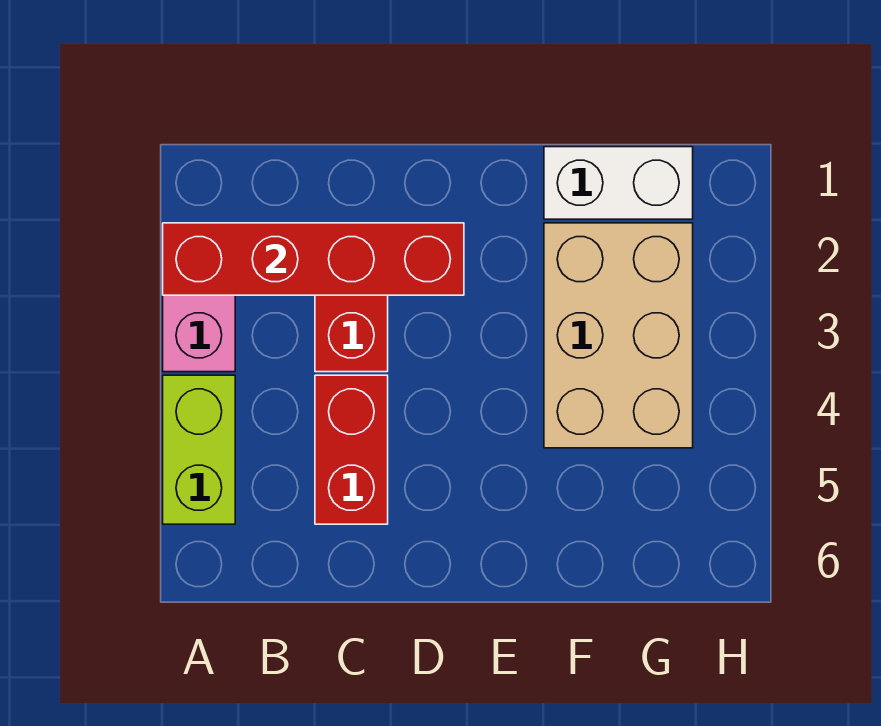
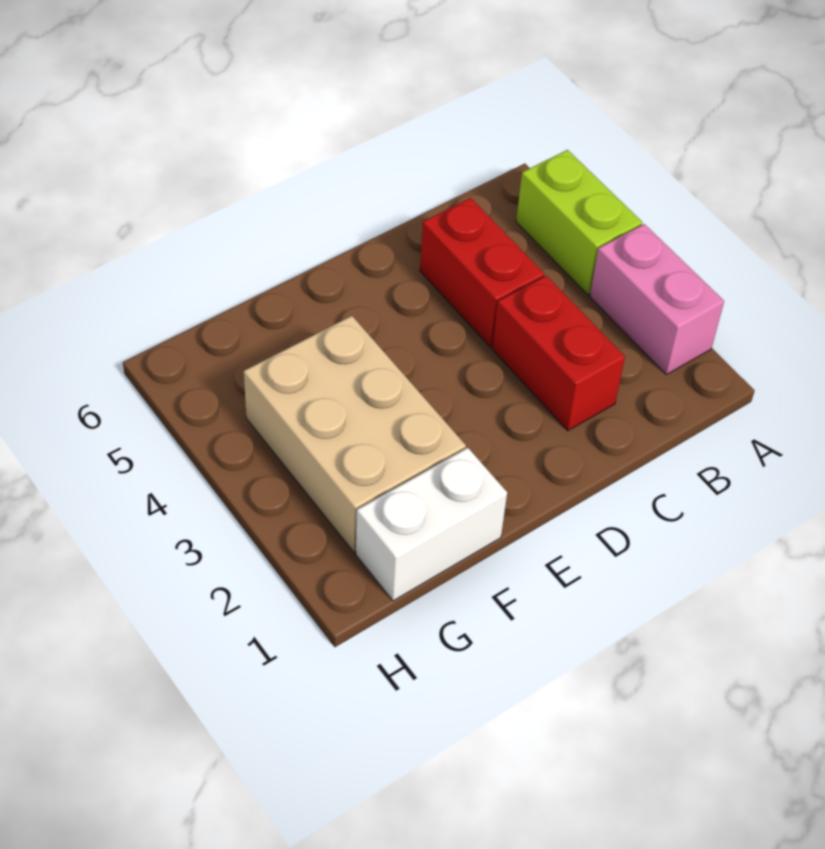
red 1x4 brick [163,223,464,295] -> none

